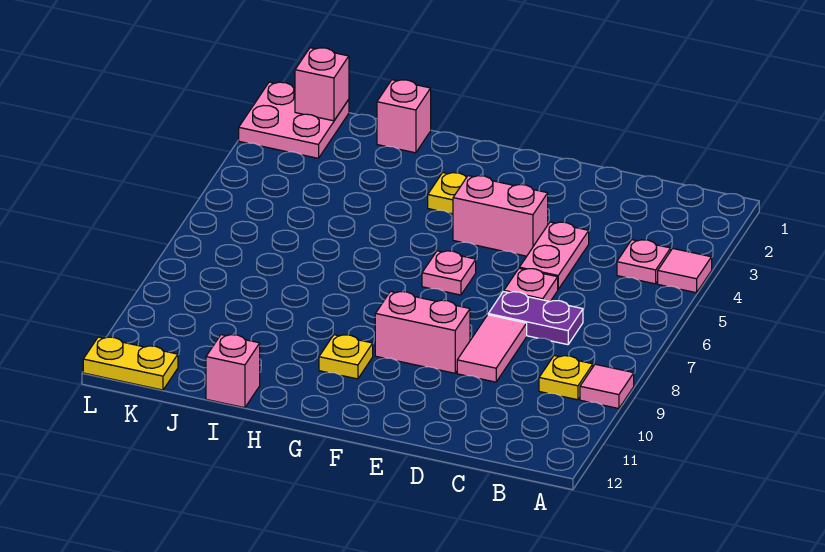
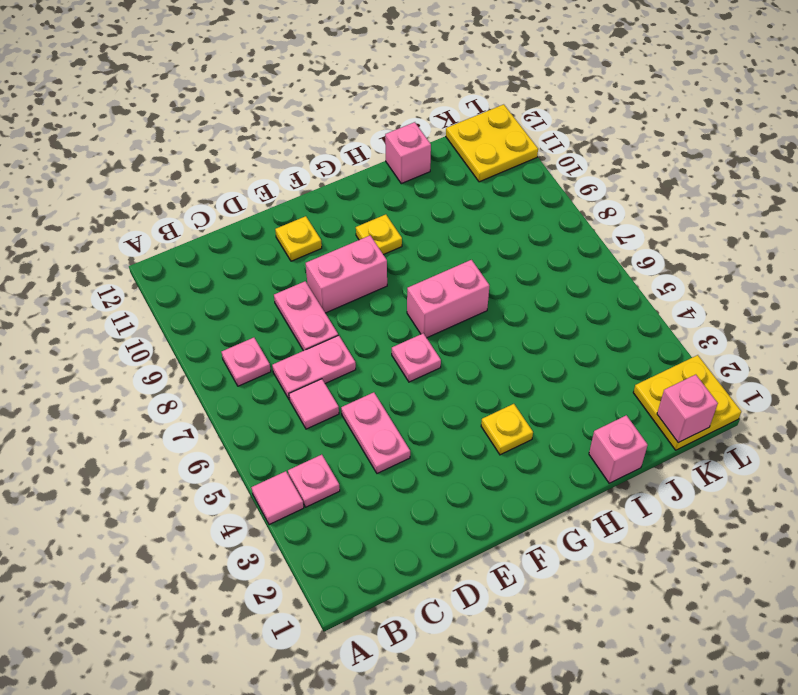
pink 1x1 tile [580,364,634,409] -> pink 1x1 tile moved to [289,379,339,429]
yellow 1x1 plate [539,356,593,400] -> yellow 1x1 plate moved to [275,216,322,261]
purple 1x2 plate [488,292,583,345] -> pink 1x2 plate [272,335,356,400]
pink 1x1 plate [504,268,558,302] -> pink 1x1 plate moved to [222,338,271,386]
pink 1x2 tile [457,315,527,382] -> pink 1x2 plate [274,281,338,351]
pink 1x2 brick [453,176,548,256] -> pink 1x2 brick moved to [407,260,490,338]
pink 2x2 plate [239,82,349,158] -> yellow 2x2 plate [633,355,741,450]
yellow 1x2 plate [83,337,178,390] -> yellow 2x2 plate [446,104,538,182]

